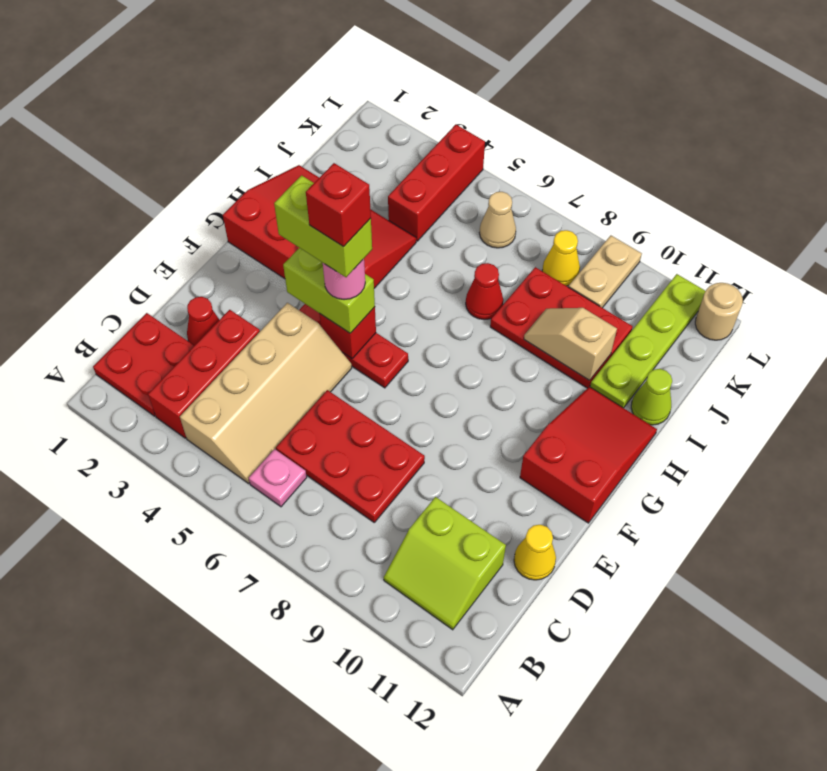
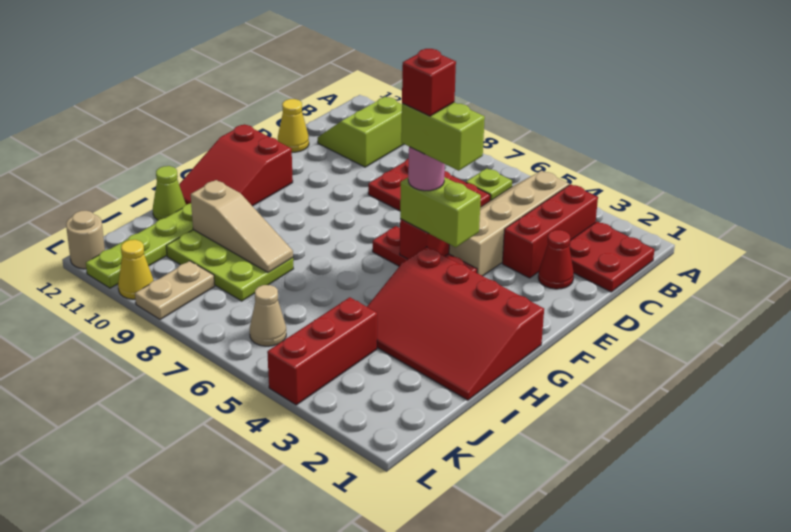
pink 1x1 plate [249,449,307,507] -> lime 1x1 plate [466,168,512,201]
lime 2x2 slope [384,497,506,630] -> lime 2x2 slope turned to [318,97,404,167]
red 1x1 cone [466,263,503,320] -> none
red 2x3 plate [490,267,633,388] -> lime 2x3 plate [166,230,293,301]
tan 1x2 slope [524,308,617,381] -> tan 1x3 slope [191,180,293,272]
yellow 1x1 cone [542,230,580,286] -> yellow 1x1 cone moved to [118,240,154,299]

